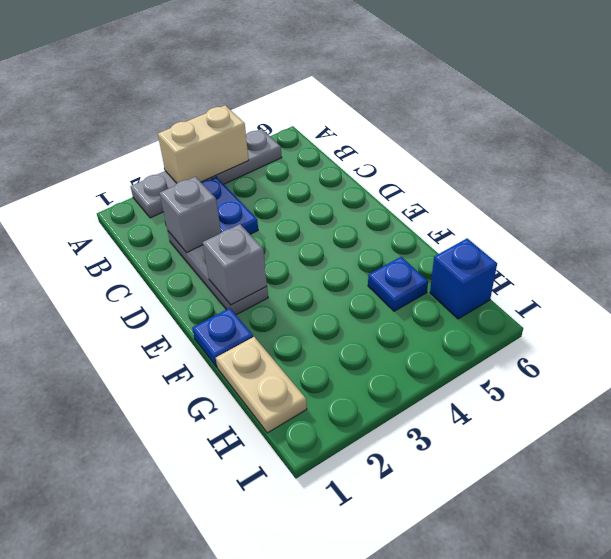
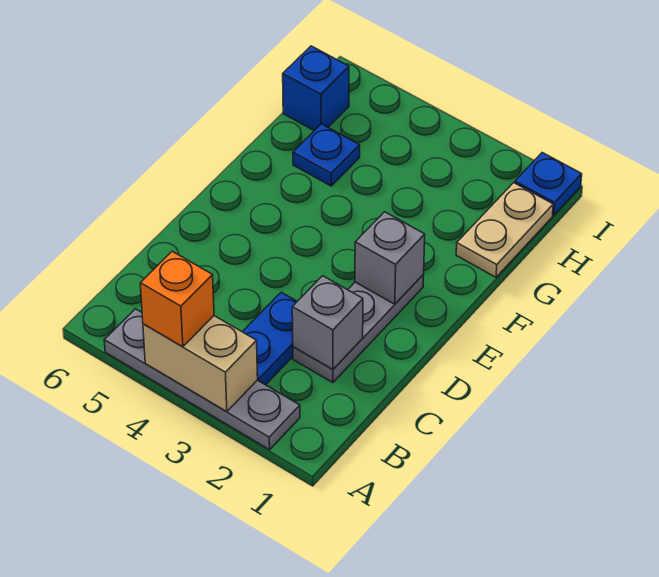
none -> orange 1x1 brick [140,251,214,347]
blue 1x1 plate [192,308,253,367] -> blue 1x1 plate moved to [515,153,582,215]

